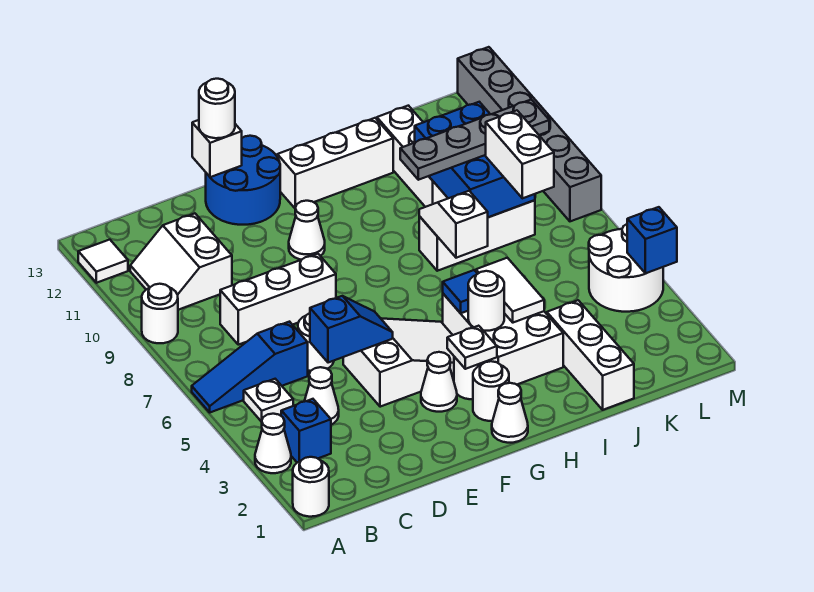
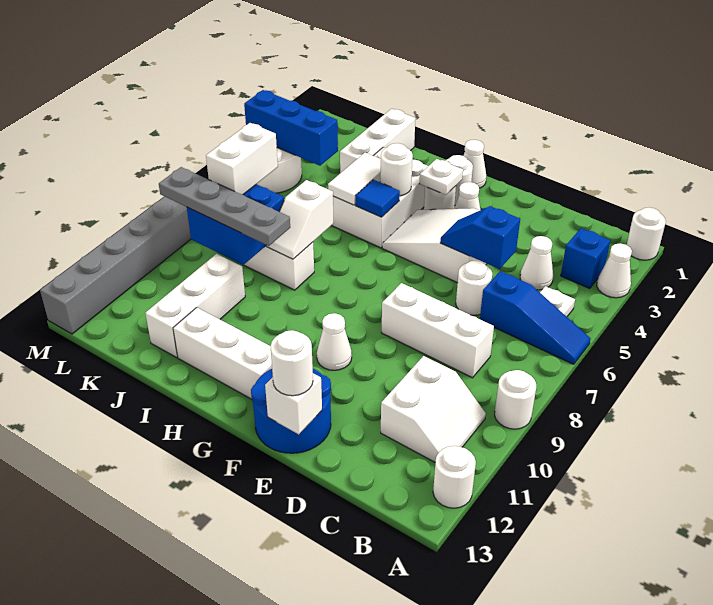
white 1x1 tile [78,240,128,283] -> white 1x1 round brick [433,446,476,508]
blue 2x3 brick [415,102,535,217] -> blue 2x2 brick [187,184,284,265]
blue 1x1 brick [627,207,677,274] -> blue 1x3 brick [244,90,338,166]

